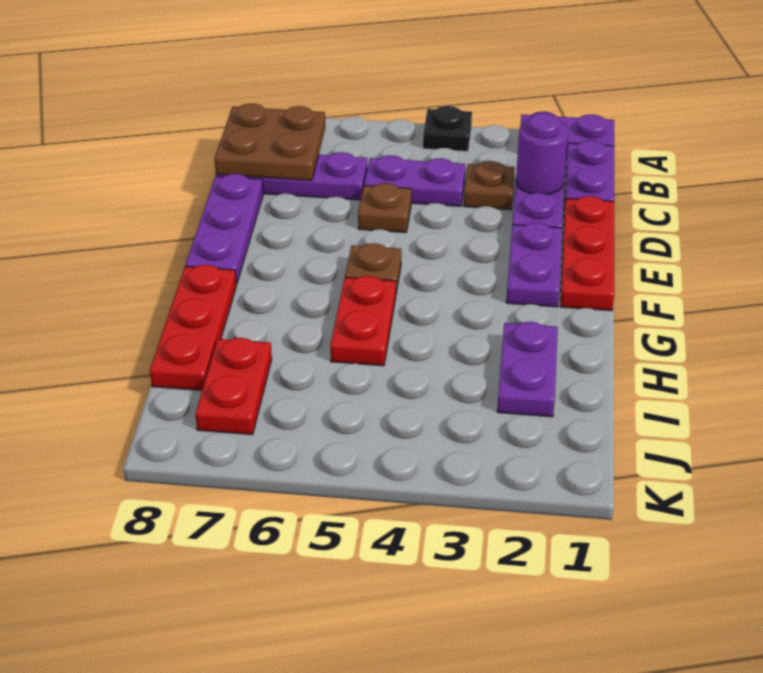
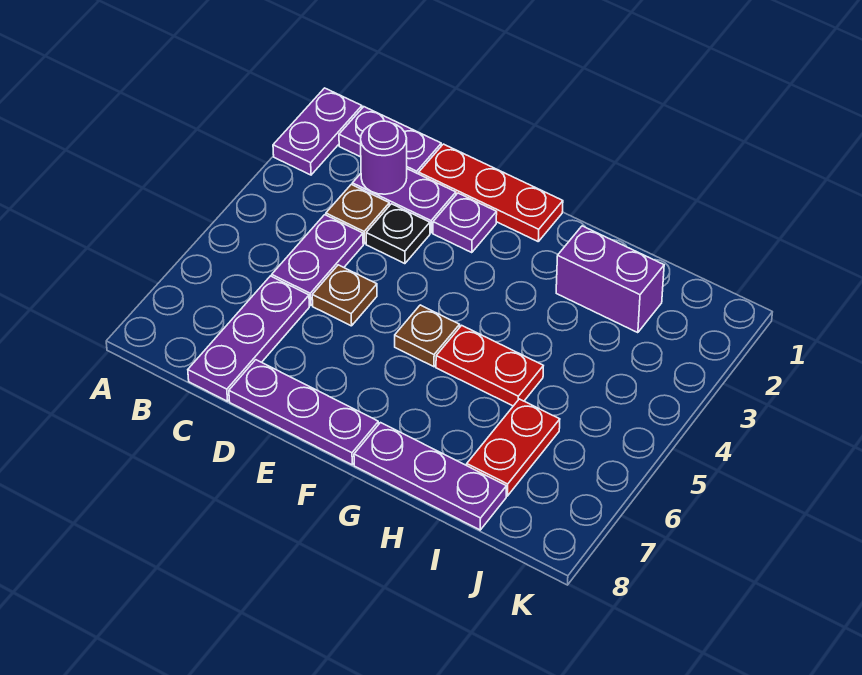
black 1x1 plate [423,106,472,152] -> black 1x1 plate moved to [366,204,430,264]
brown 2x2 plate [215,104,325,180] -> none
purple 1x2 plate [506,223,562,307] -> purple 1x1 plate [433,193,497,253]
red 1x3 plate [150,265,236,390] -> purple 1x3 plate [354,423,506,530]
purple 1x2 plate [497,322,558,417] -> purple 1x2 brick [556,226,664,333]
red 1x2 plate [195,338,272,435] -> red 1x2 plate turned to [467,399,560,496]

